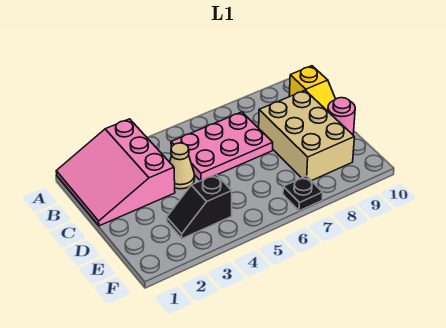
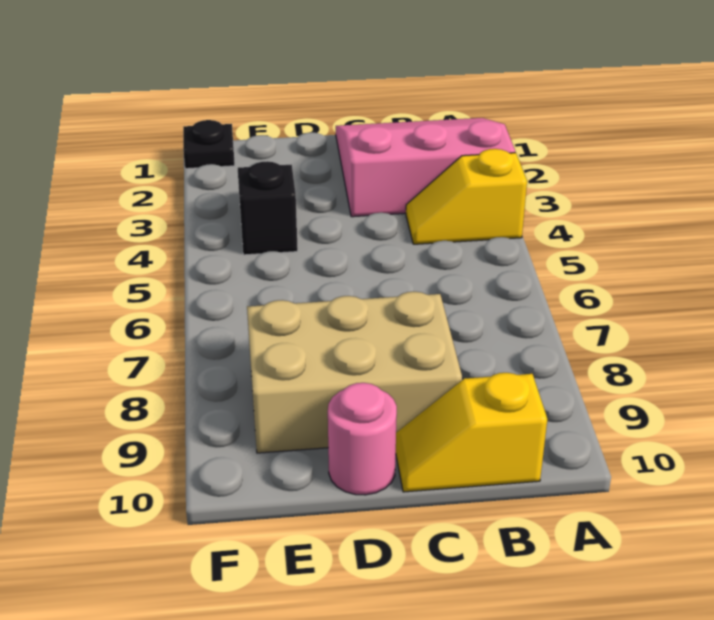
none -> yellow 1x2 slope [406,149,527,244]
pink 2x3 plate [171,112,273,181] -> none
tan 1x1 cone [170,143,195,189] -> none
black 1x1 plate [283,176,323,211] -> black 1x1 plate moved to [183,120,235,169]

